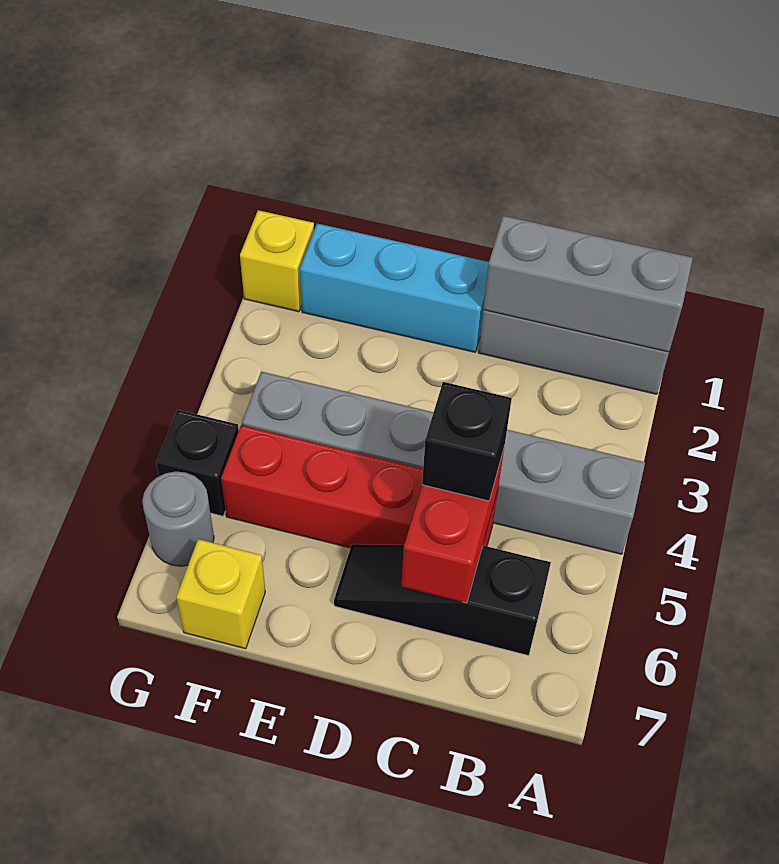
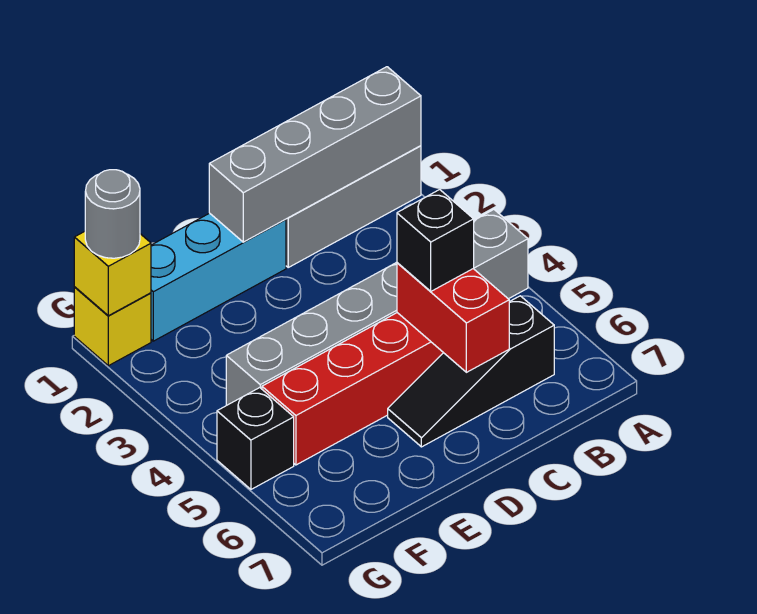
grey 1x3 brick [483,216,693,352] -> grey 1x4 brick [209,67,421,242]
yellow 1x1 brick [176,539,265,649] -> yellow 1x1 brick moved to [74,232,151,316]
grey 1x1 round brick [142,471,214,566] -> grey 1x1 round brick moved to [85,170,140,258]

